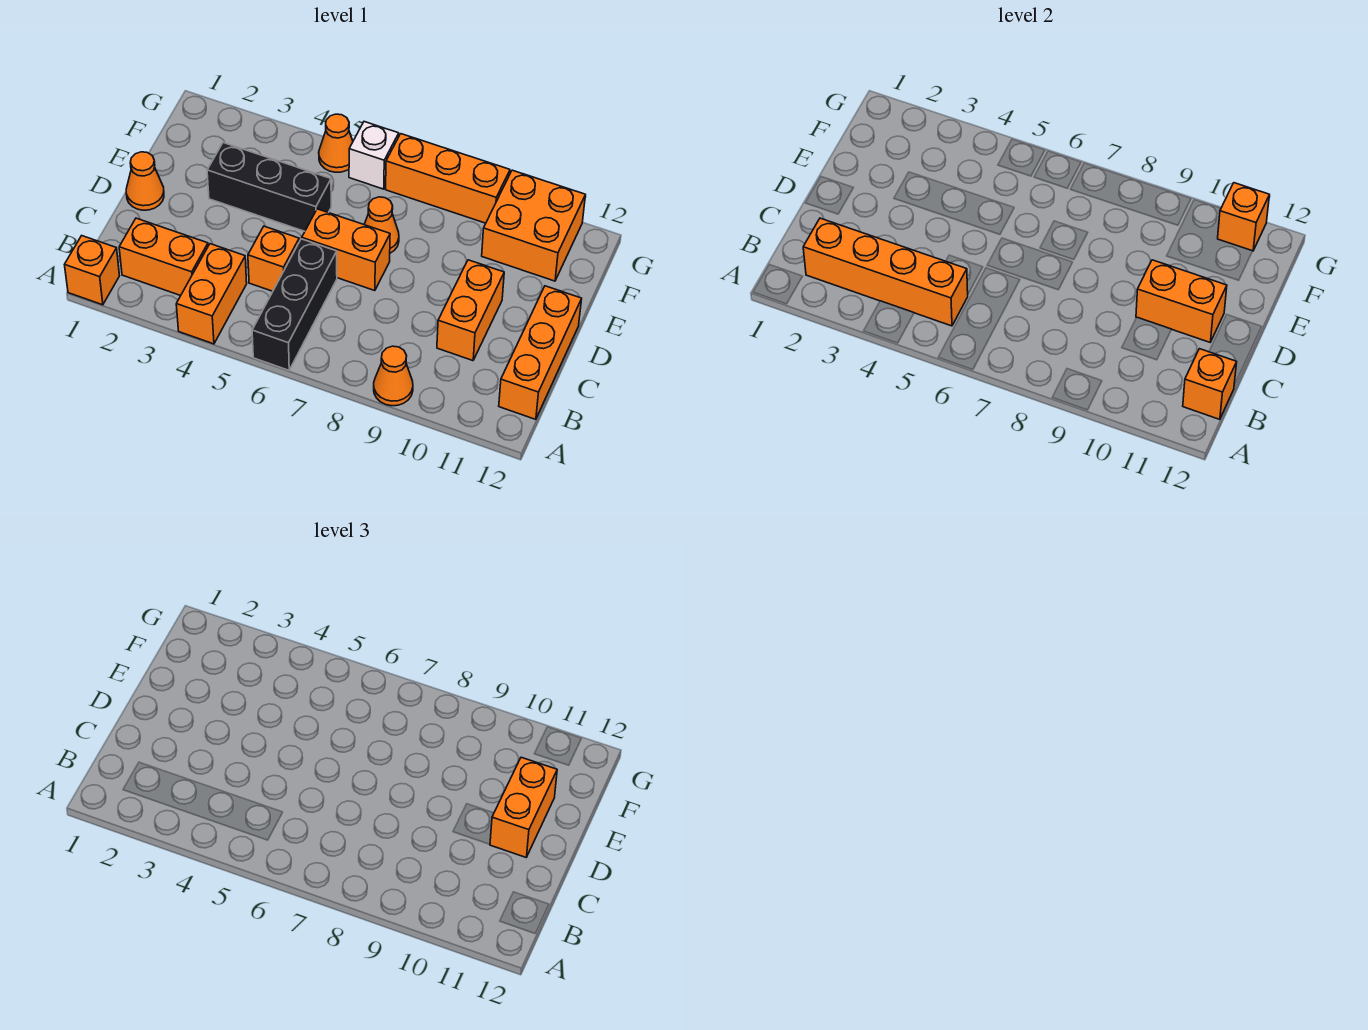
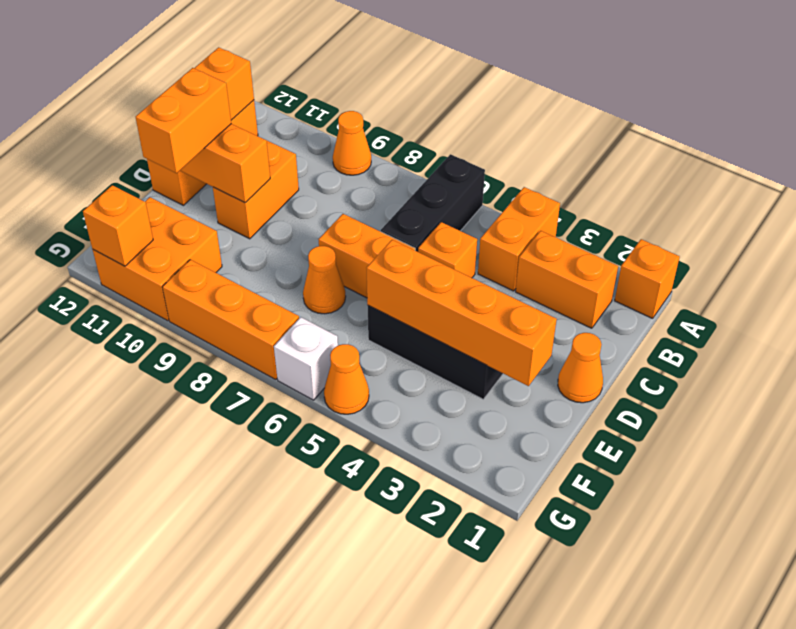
orange 1x4 brick [803,218,968,326] -> orange 1x4 brick moved to [367,240,557,386]

